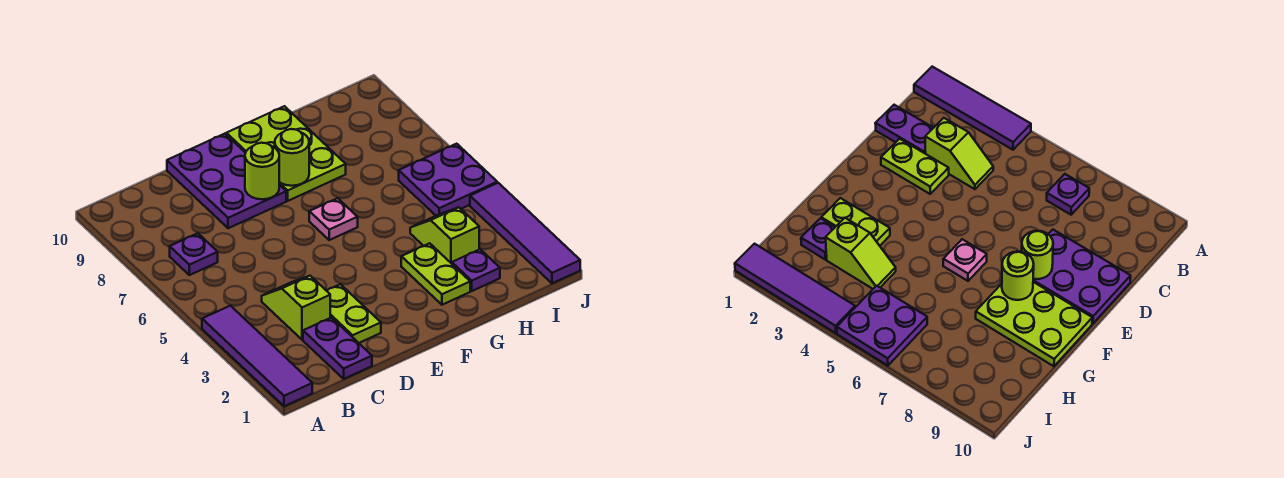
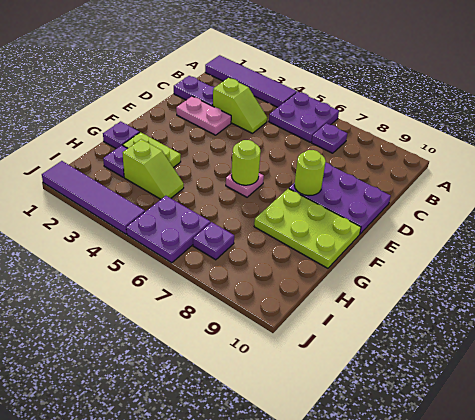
none -> purple 2x2 plate [269,92,339,142]
lime 1x2 plate [327,284,381,343] -> pink 1x2 plate [176,96,231,135]
lime 1x1 round brick [275,129,309,186] -> lime 1x1 round brick moved to [231,140,261,185]
none -> purple 1x1 plate [103,121,140,149]
none -> purple 1x1 plate [193,222,234,260]

